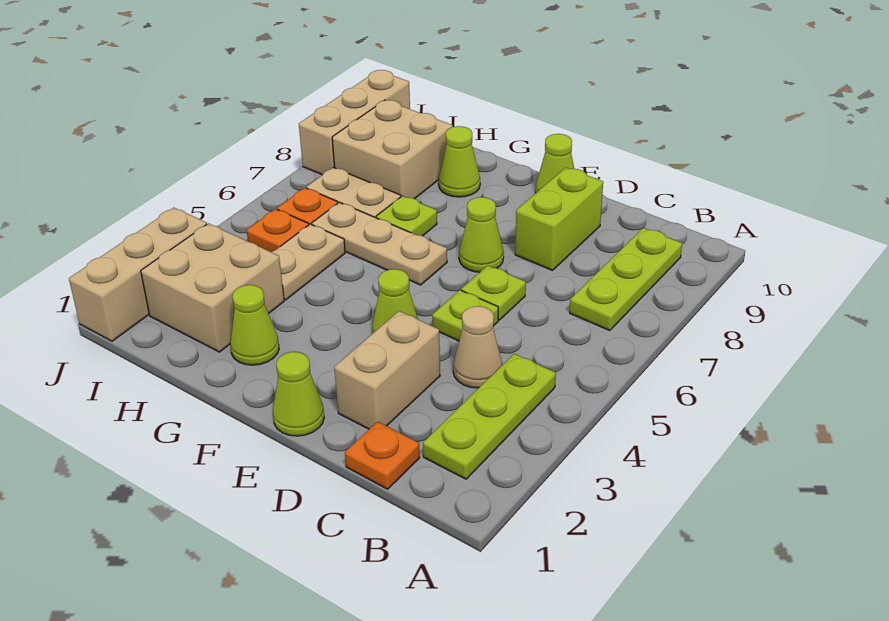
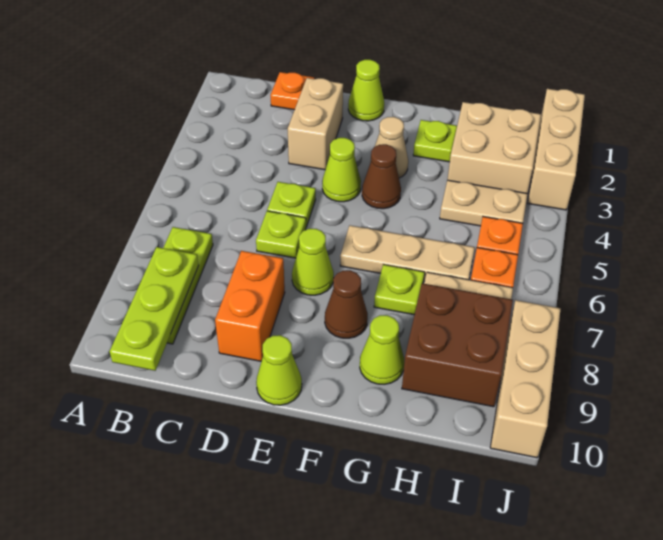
lime 1x3 plate [423,354,556,479] -> lime 1x3 plate moved to [110,247,199,371]
tan 1x1 cone [453,306,502,388] -> tan 1x1 cone moved to [370,117,408,178]
lime 1x2 brick [515,168,603,271] -> orange 1x2 brick [215,251,285,361]
none -> brown 1x1 cone [362,144,401,209]
none -> brown 1x1 cone [325,270,368,338]
lime 1x1 cone [230,285,279,365] -> lime 1x1 plate [413,120,457,162]
tan 1x2 plate [272,224,345,300] -> tan 1x2 plate turned to [440,180,528,226]
tan 2x2 brick [332,100,453,199] -> brown 2x2 brick [402,283,513,407]

